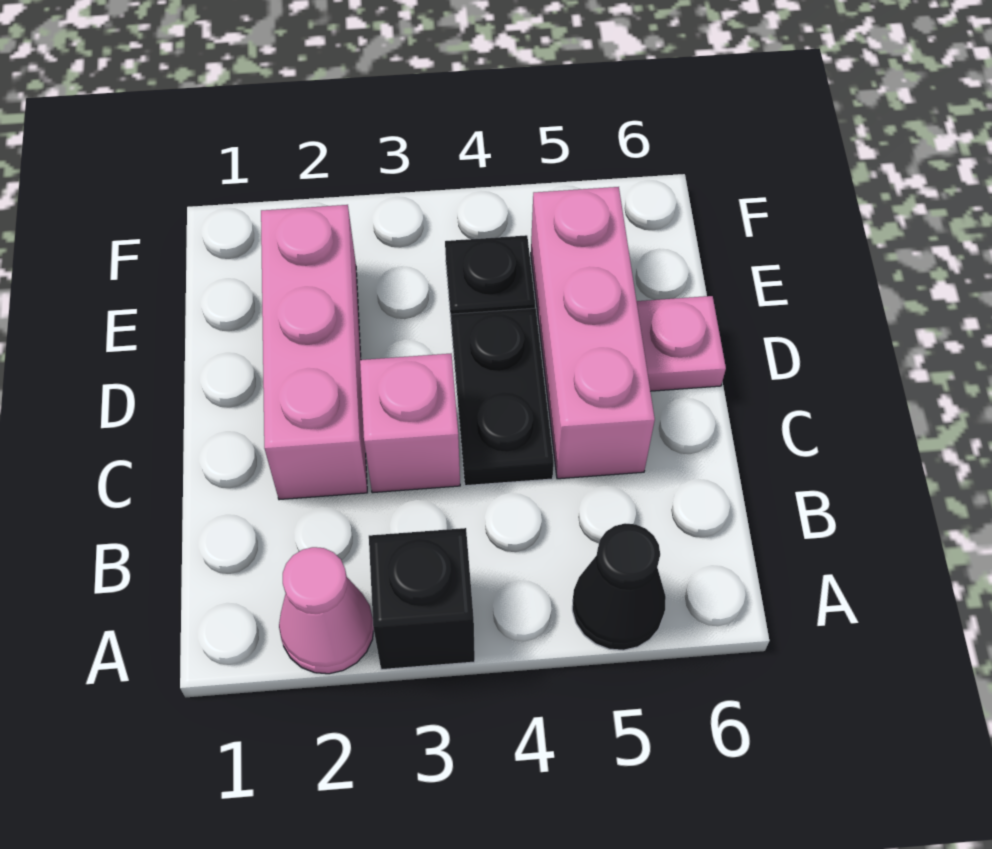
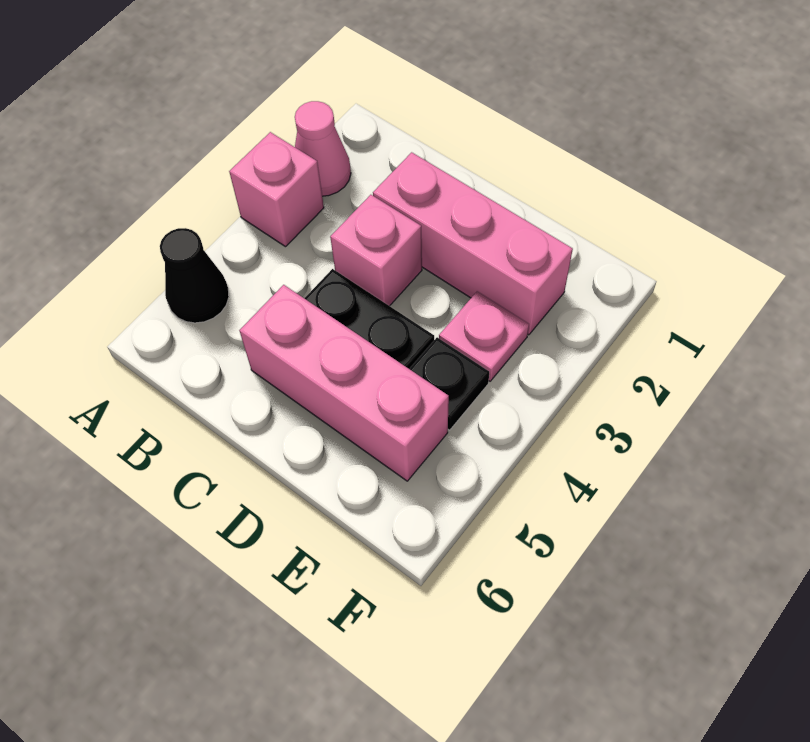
black 1x1 brick [369,528,475,670] -> pink 1x1 brick [229,132,324,247]
pink 1x1 plate [637,296,726,391] -> pink 1x1 plate moved to [439,291,529,381]

